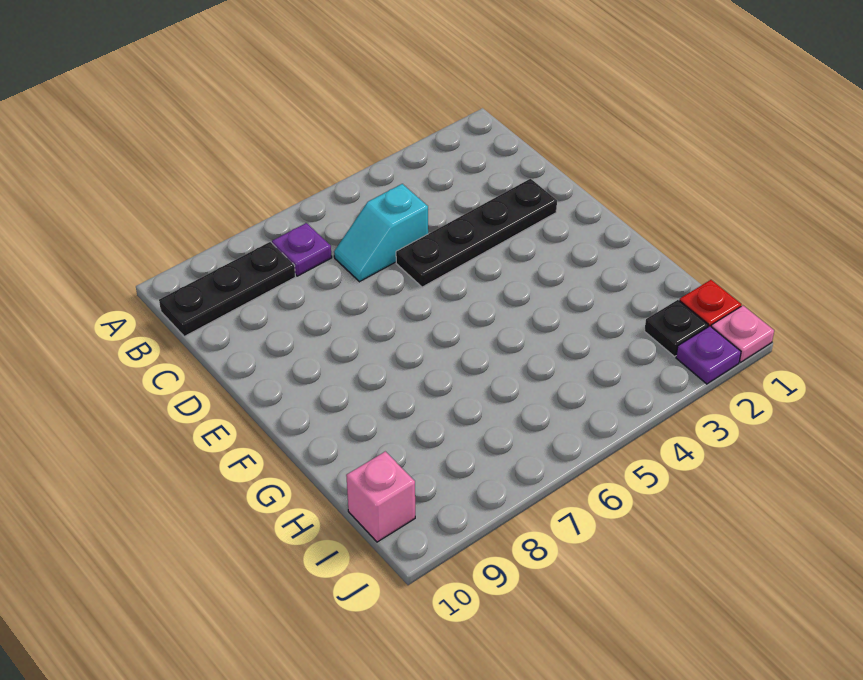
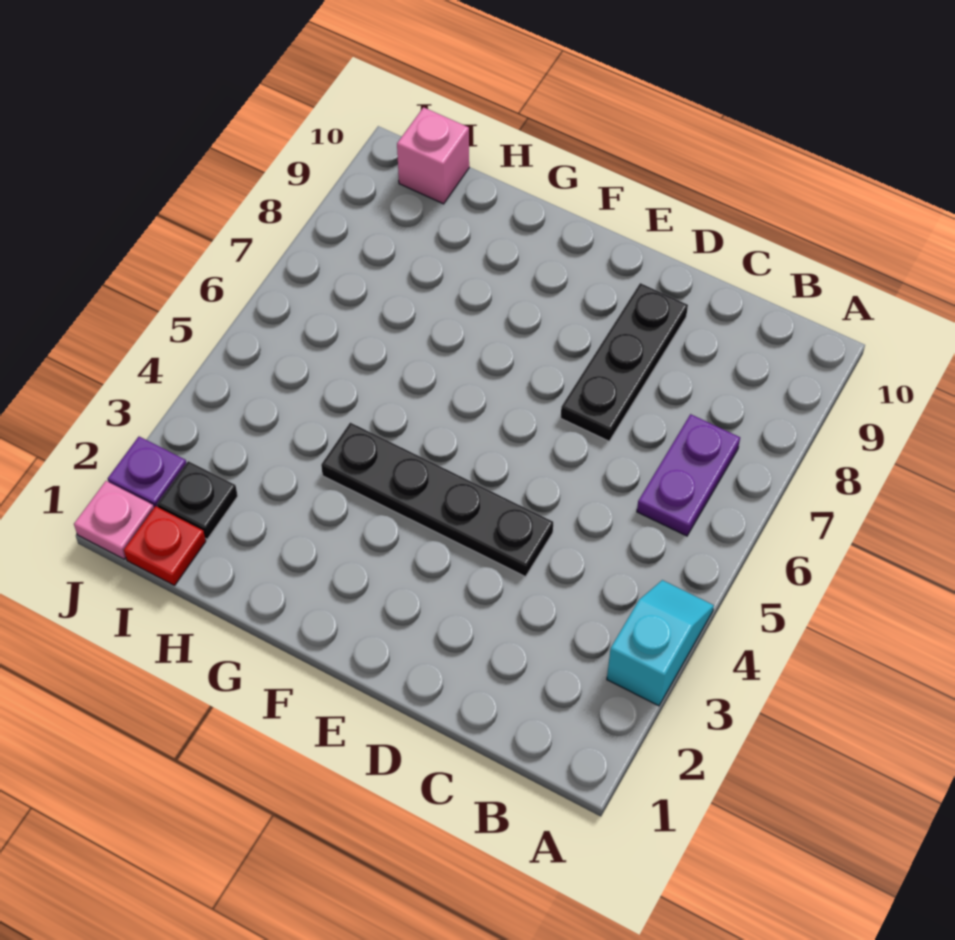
purple 1x1 plate [272,223,332,276] -> purple 1x2 plate [637,414,740,536]
black 1x3 plate [159,242,295,336] -> black 1x3 plate moved to [561,283,688,441]
cyan 1x2 slope [334,184,428,282] -> cyan 1x2 slope moved to [607,580,714,706]
black 1x4 plate [396,179,557,287] -> black 1x4 plate turned to [321,423,553,577]

